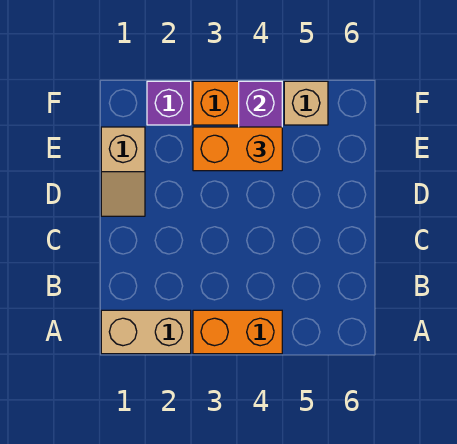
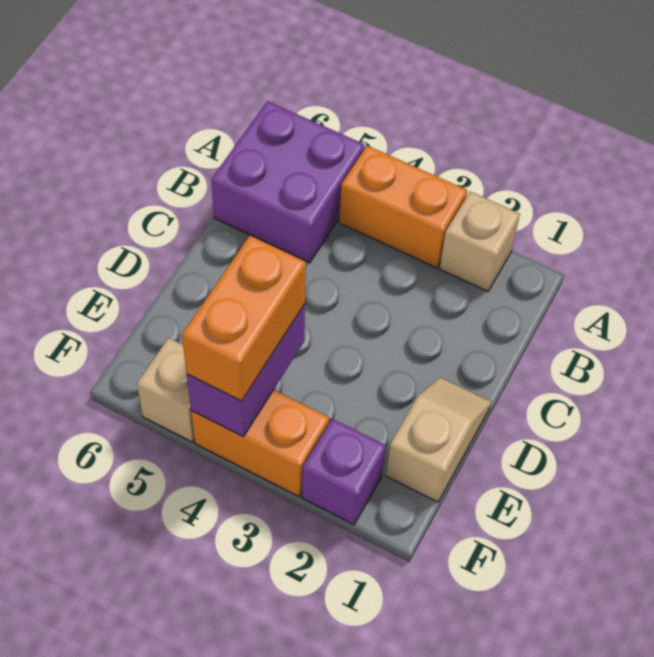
tan 1x2 brick [101,310,191,354] -> tan 1x1 brick [440,192,520,291]
none -> purple 2x2 brick [211,101,364,263]
orange 1x2 brick [193,127,282,171] -> orange 1x2 brick turned to [182,235,306,401]

